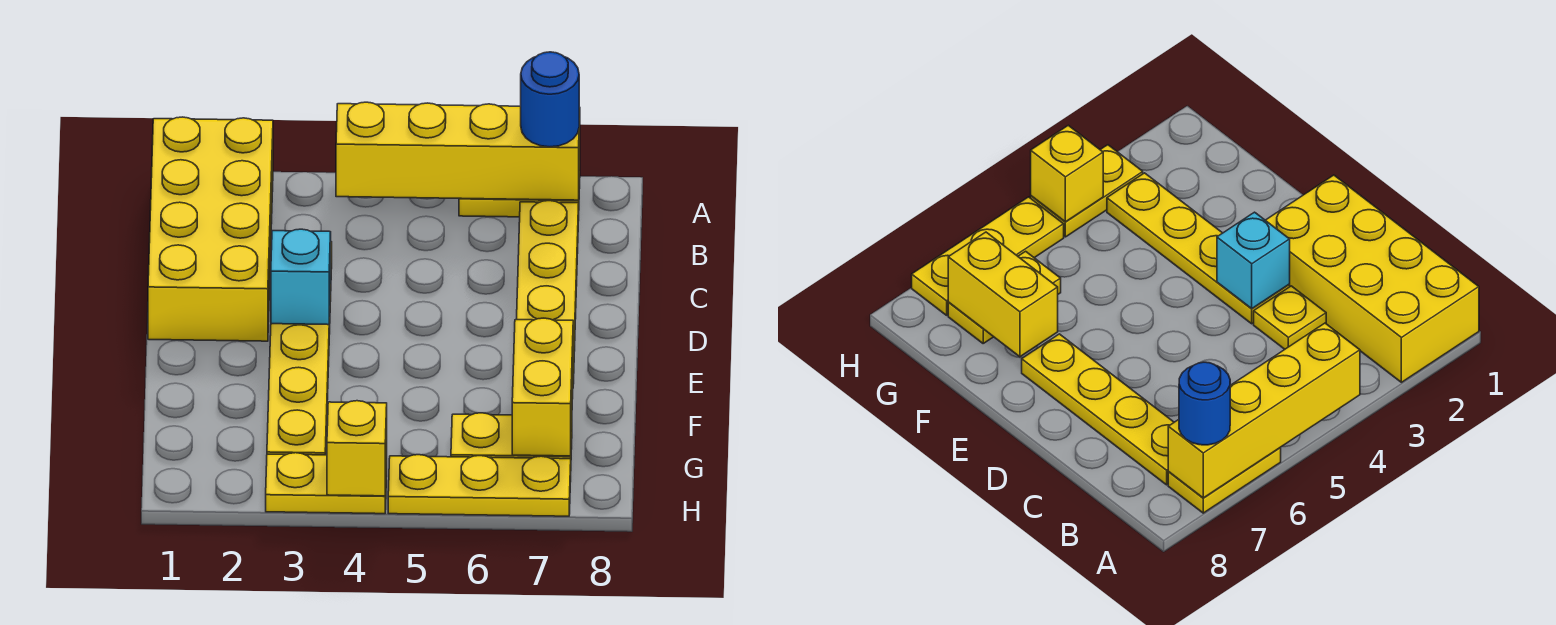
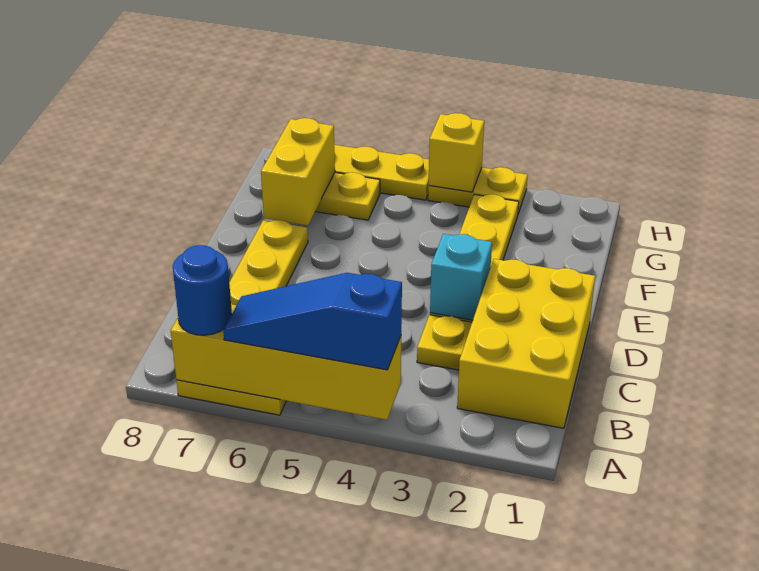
yellow 2x4 brick [148,117,273,341] -> yellow 2x3 brick [457,259,595,428]
none -> blue 1x3 slope [223,273,402,370]

